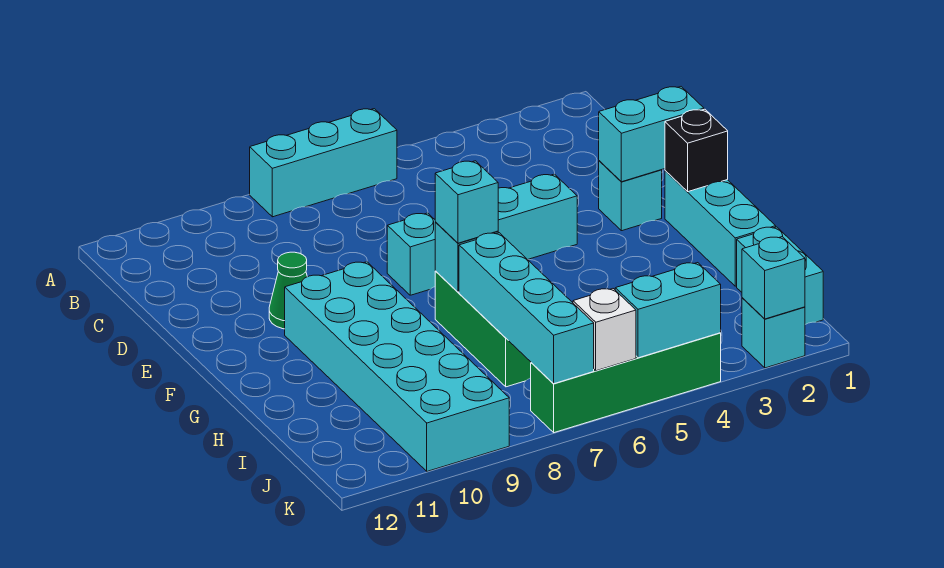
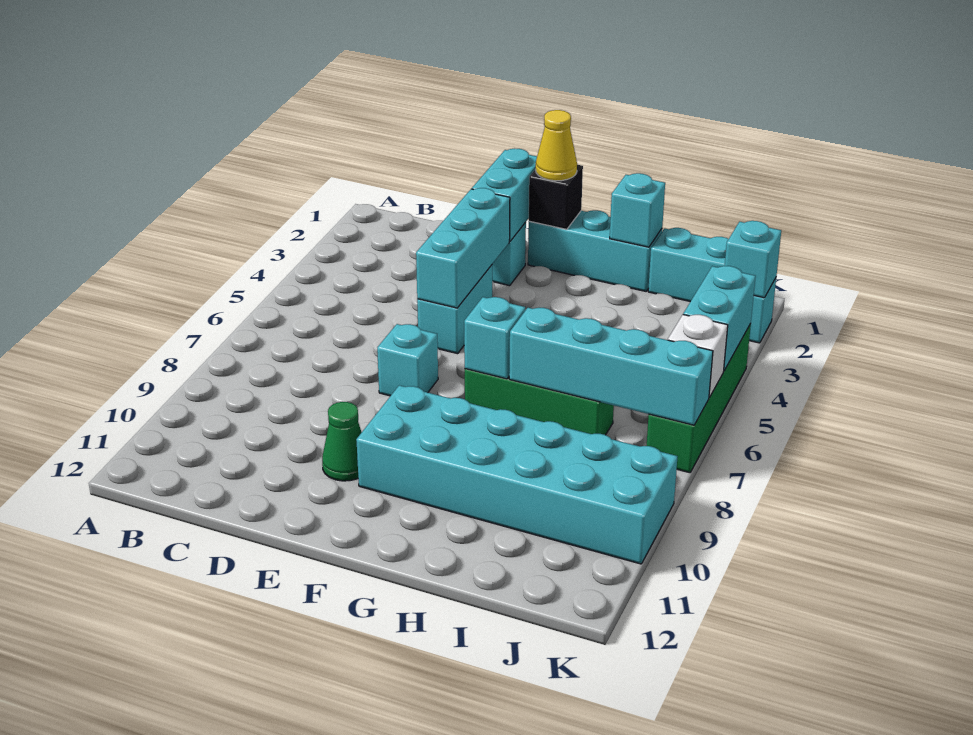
cyan 1x3 brick [250,109,397,217] -> cyan 1x3 brick moved to [416,188,510,308]
none -> yellow 1x1 cone [536,110,577,181]
cyan 1x1 brick [435,161,498,243] -> cyan 1x1 brick moved to [610,173,665,247]

